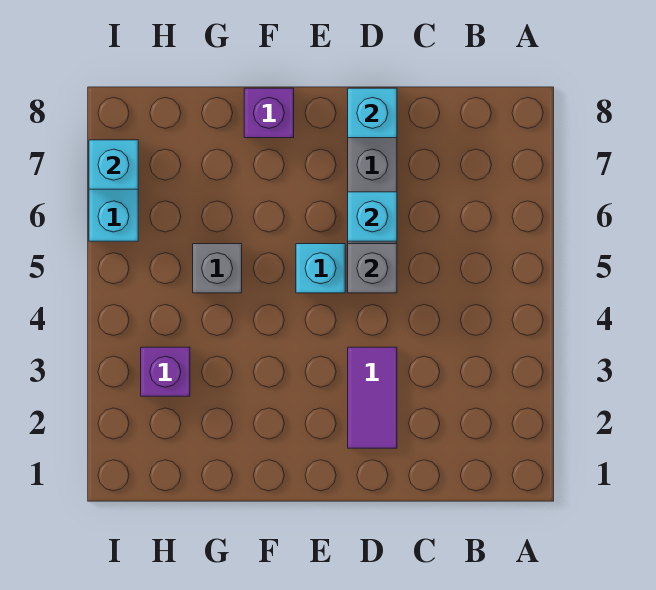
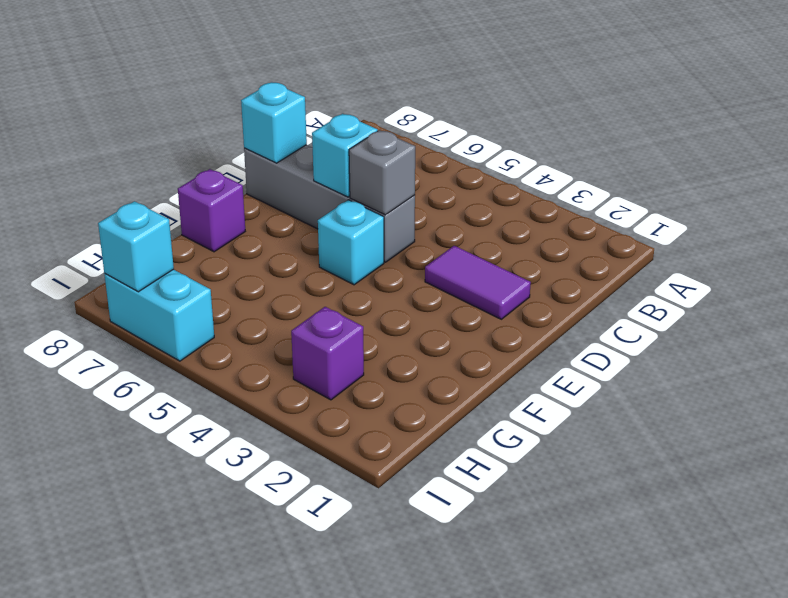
grey 1x1 brick [193,244,242,293] -> none

